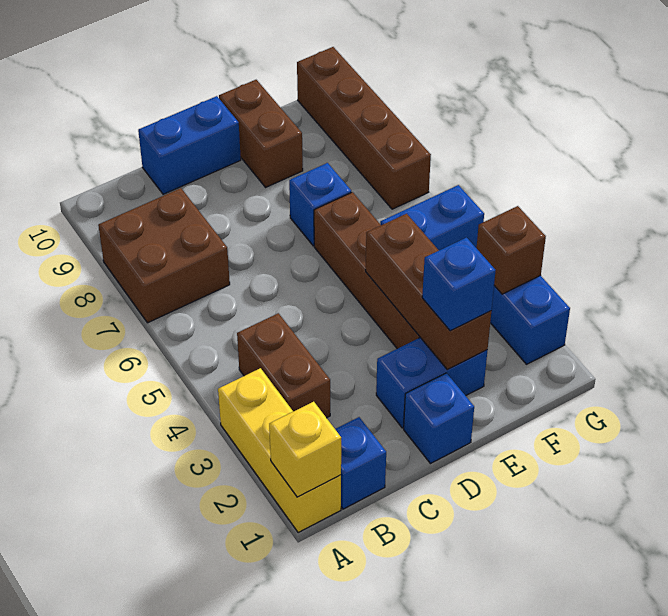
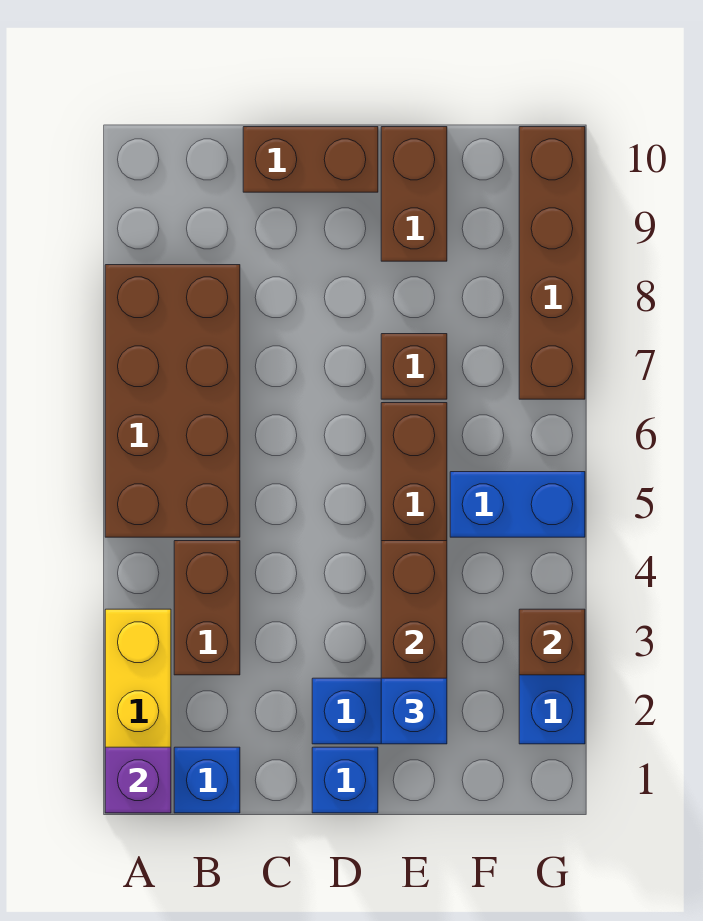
yellow 1x1 brick [269,402,341,497] -> purple 1x1 brick [105,747,171,813]
brown 2x2 brick [98,188,230,323] -> brown 2x4 brick [105,265,240,537]
blue 1x2 brick [138,96,241,194] -> brown 1x2 brick [243,127,378,192]
blue 1x1 brick [289,163,351,246] -> brown 1x1 brick [381,334,447,399]

